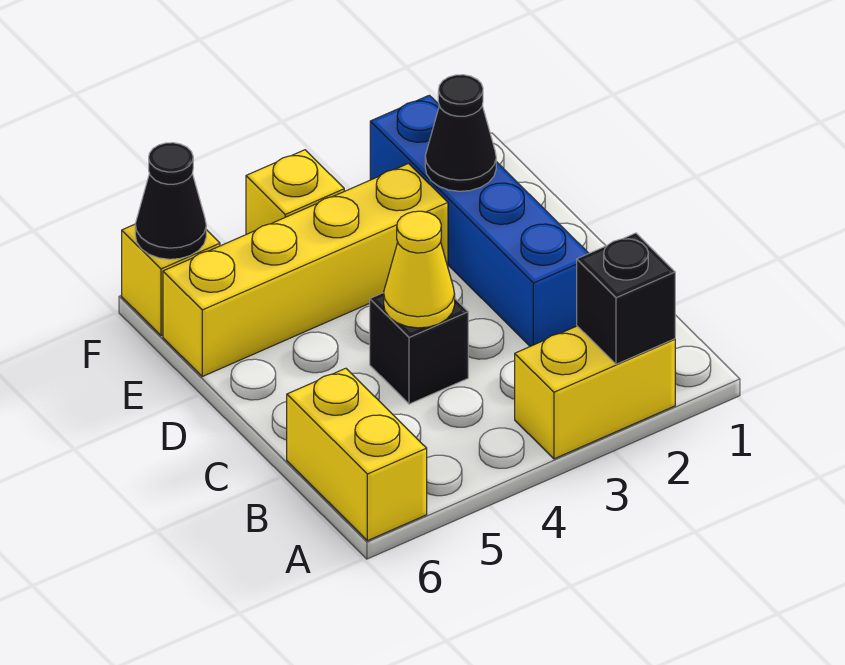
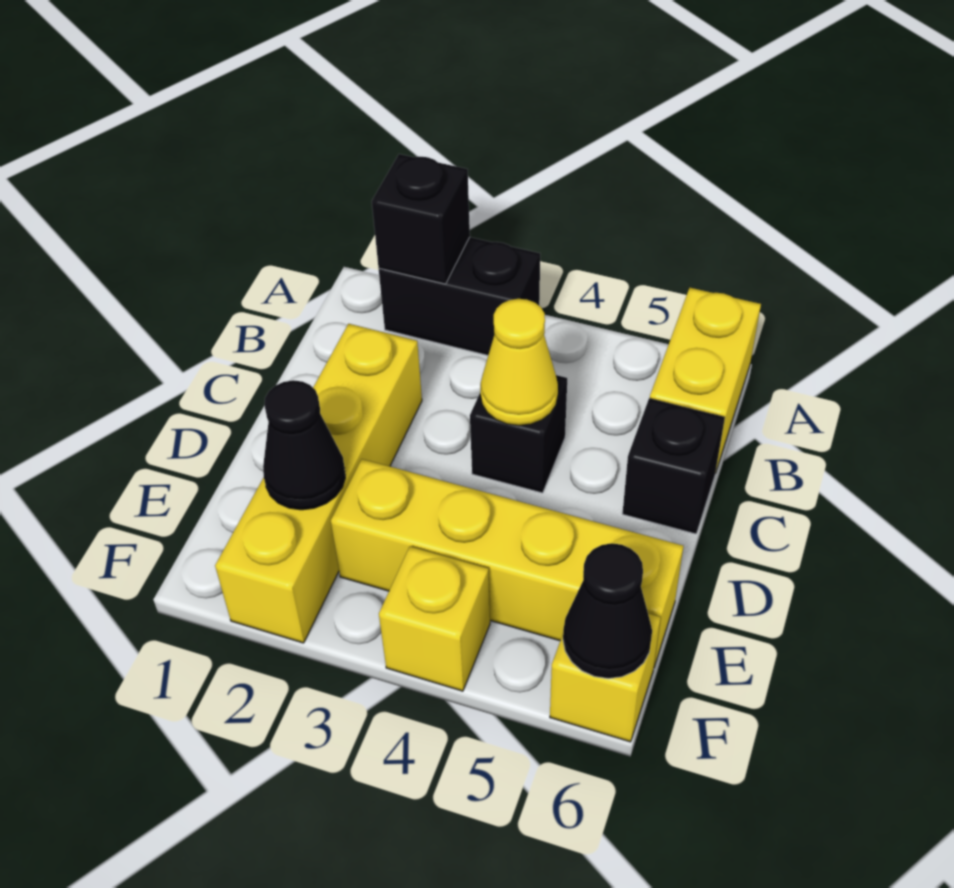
yellow 1x2 brick [515,326,675,459] -> black 1x2 brick [379,237,540,355]
blue 1x4 brick [370,95,589,346] -> yellow 1x4 brick [215,324,422,643]
none -> black 1x1 brick [622,398,725,534]

